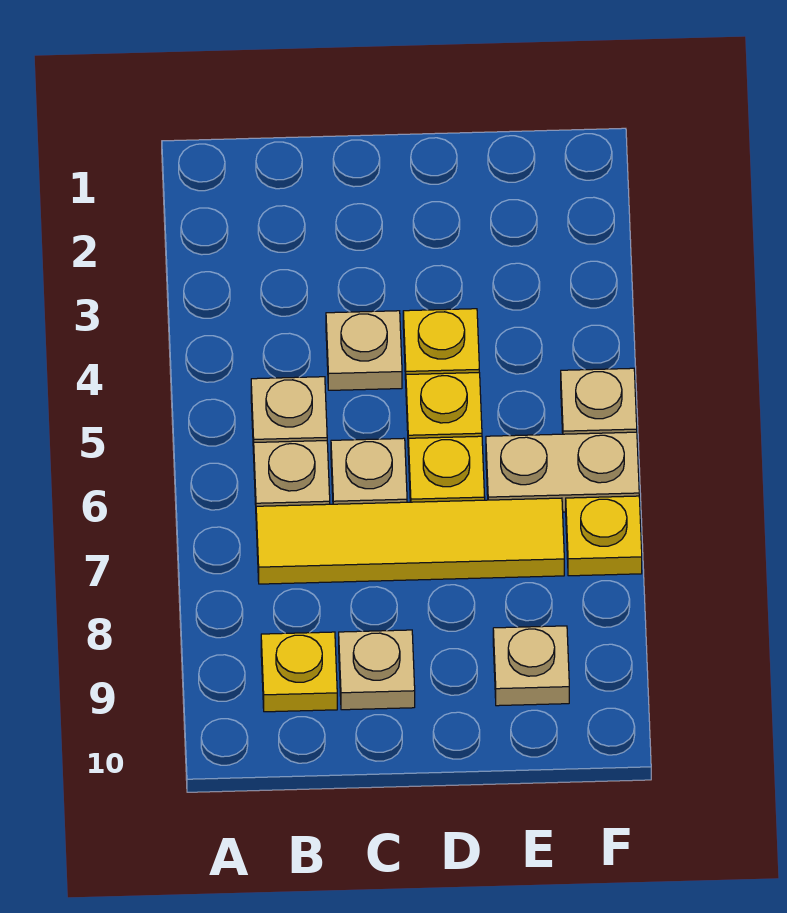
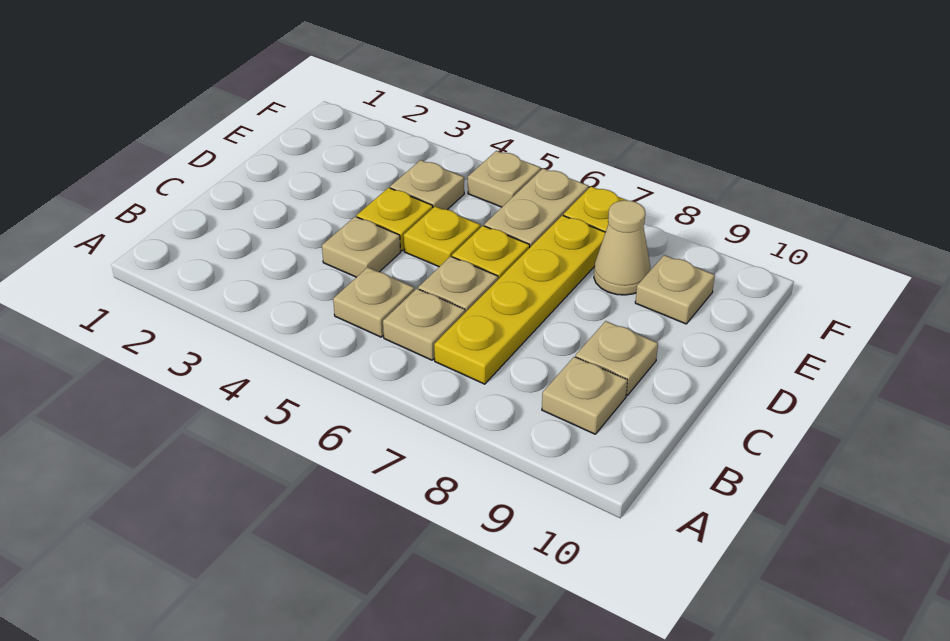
yellow 1x4 tile [256,498,564,584] -> yellow 1x4 plate [434,215,606,384]
yellow 1x1 plate [261,632,337,712] -> tan 1x1 plate [542,357,627,434]
none -> tan 1x1 plate [390,160,464,210]
none -> tan 1x1 cone [594,200,650,295]

